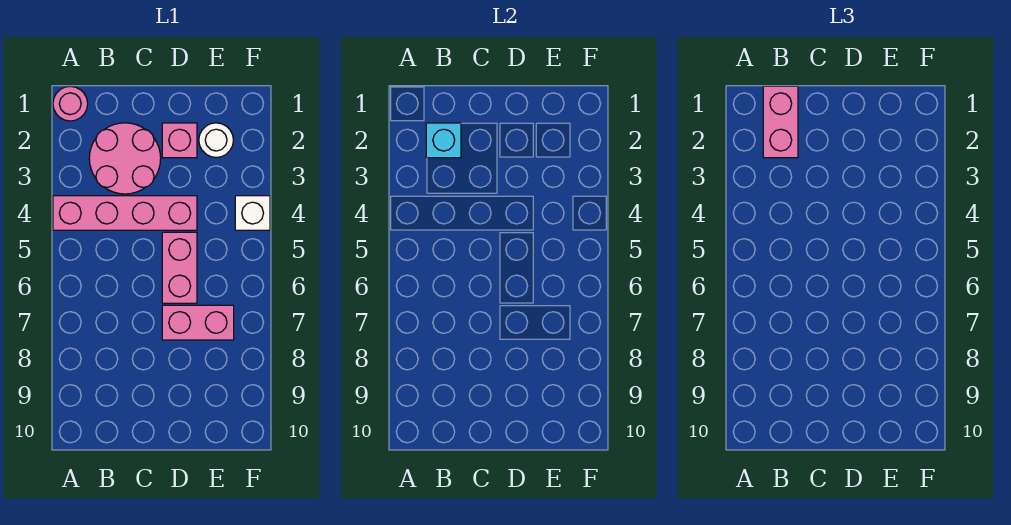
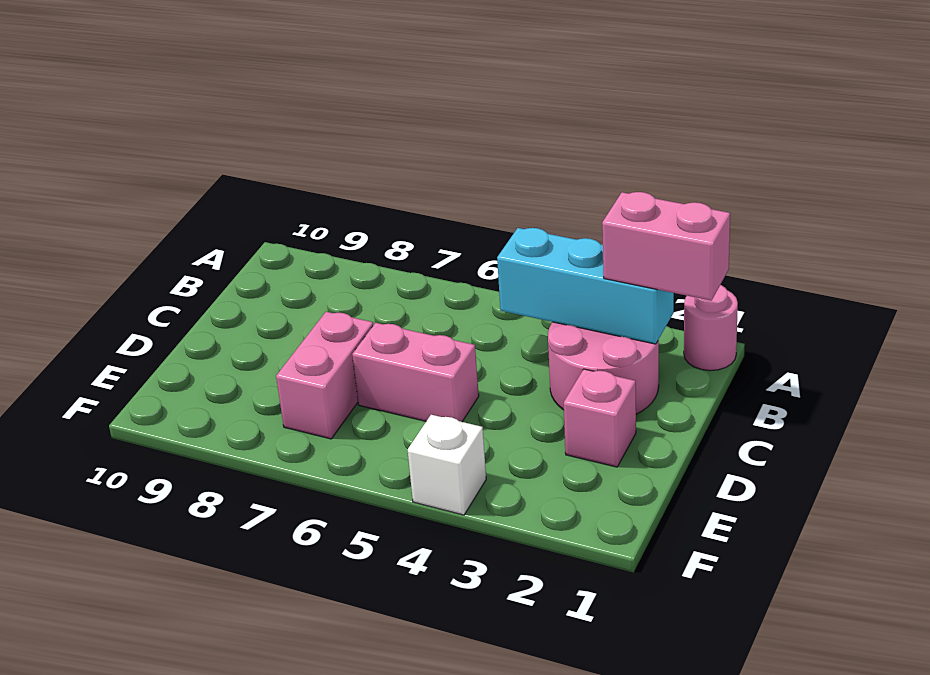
pink 1x4 brick [53,196,197,230] -> none
cyan 1x1 brick [426,123,461,158] -> cyan 1x3 brick [497,228,674,344]
white 1x1 round brick [199,123,233,158] -> none

